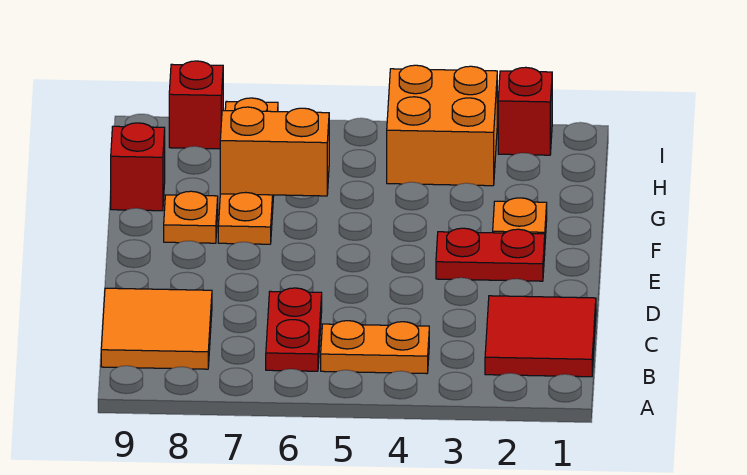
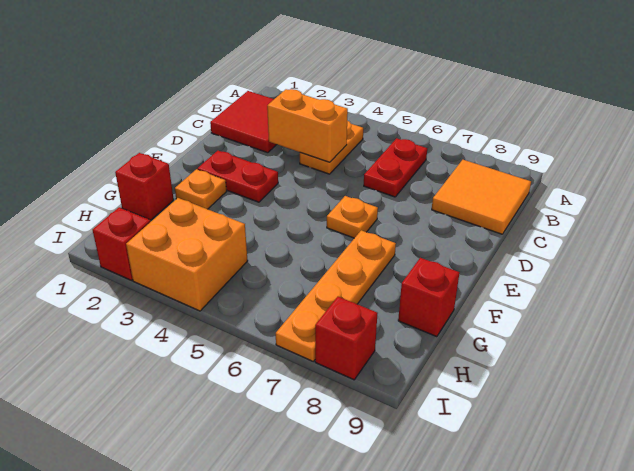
orange 1x2 plate [321,321,429,374] -> orange 1x2 plate turned to [300,121,363,174]
orange 1x1 plate [164,191,218,243] -> orange 1x1 plate moved to [327,196,378,238]
none -> red 1x1 brick [115,153,174,220]
orange 1x2 brick [220,107,329,196] -> orange 1x2 brick moved to [267,89,348,162]

